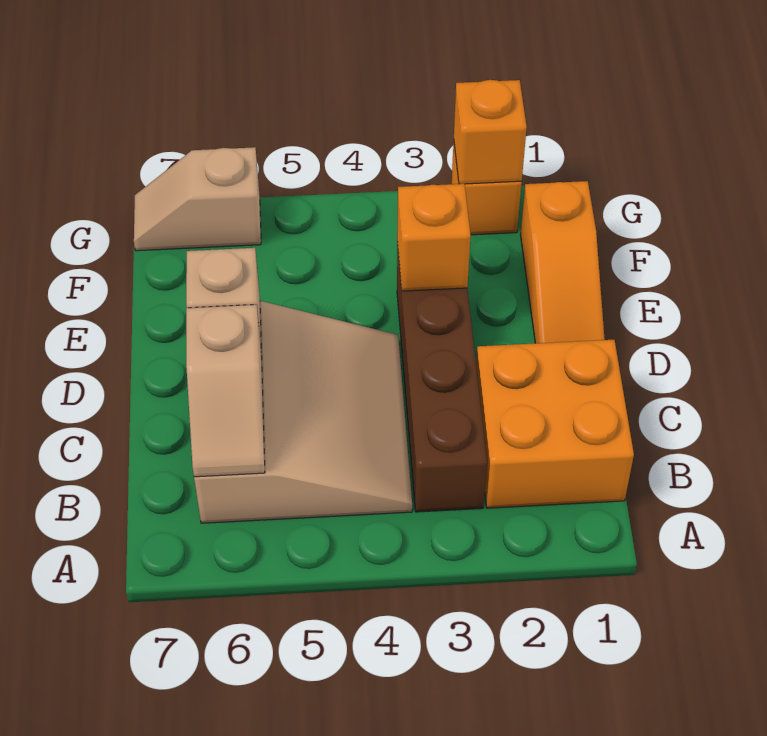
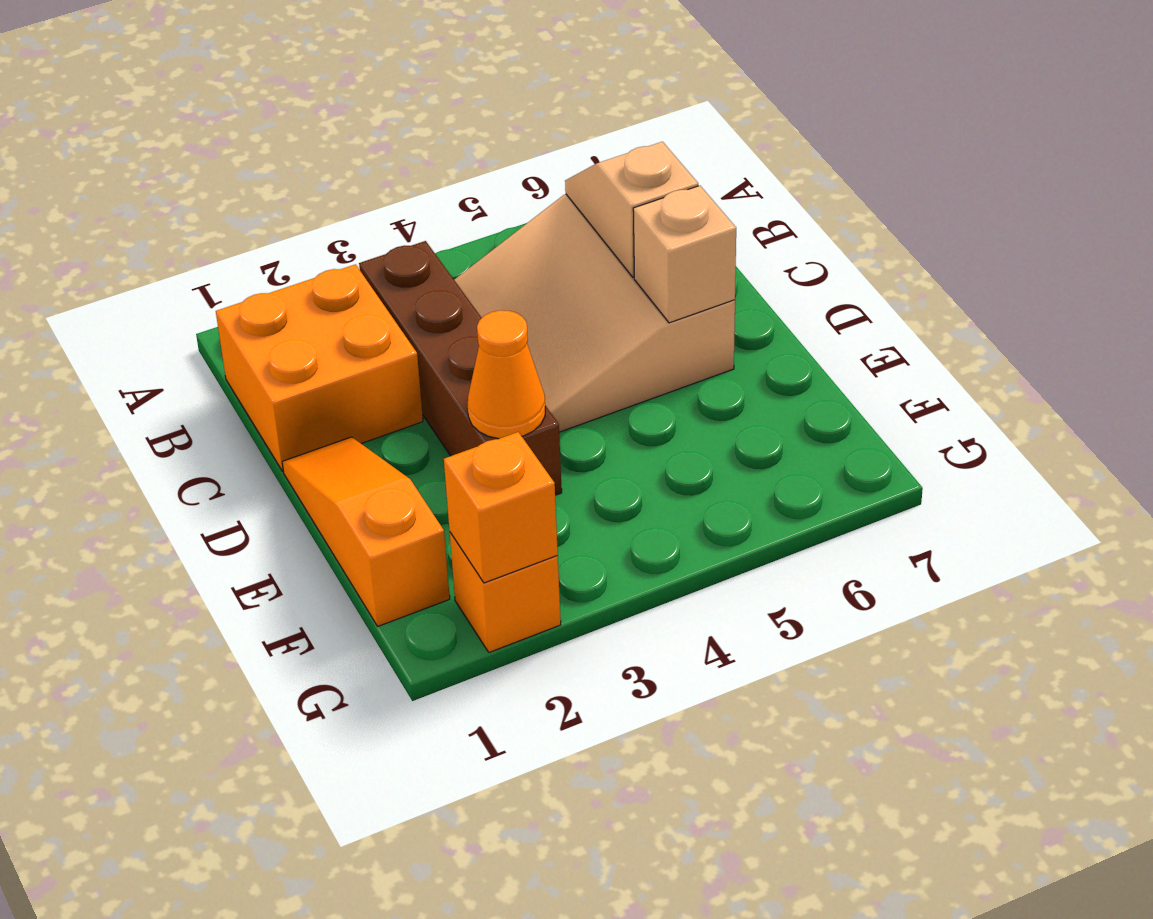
orange 1x1 brick [397,184,471,291] -> orange 1x1 cone [468,310,545,439]
tan 1x2 slope [134,147,261,251] -> none

